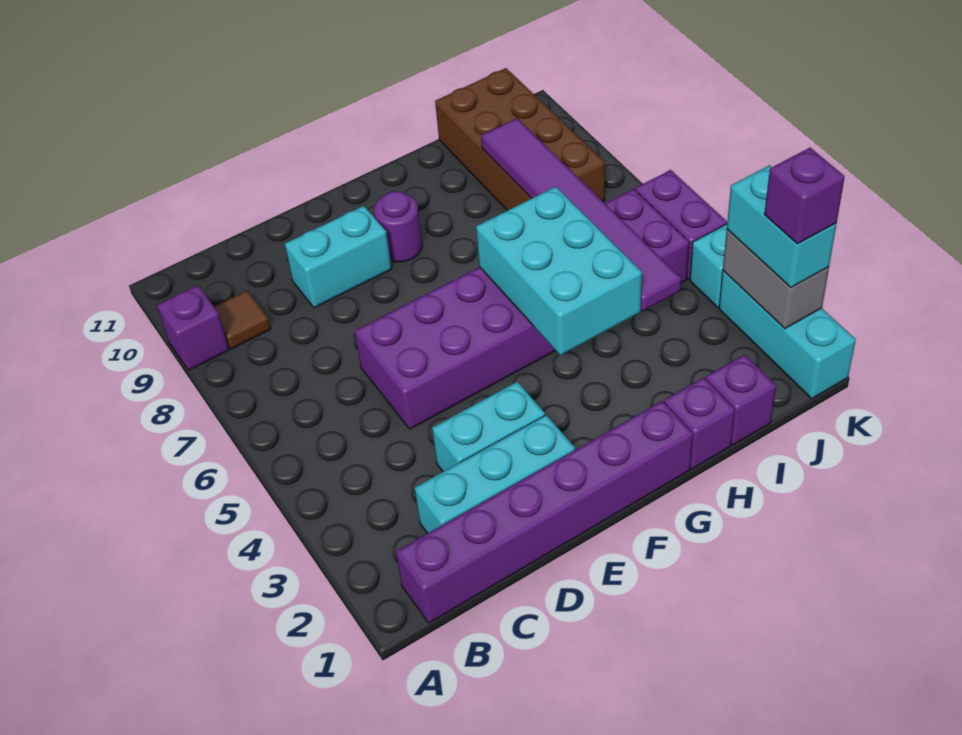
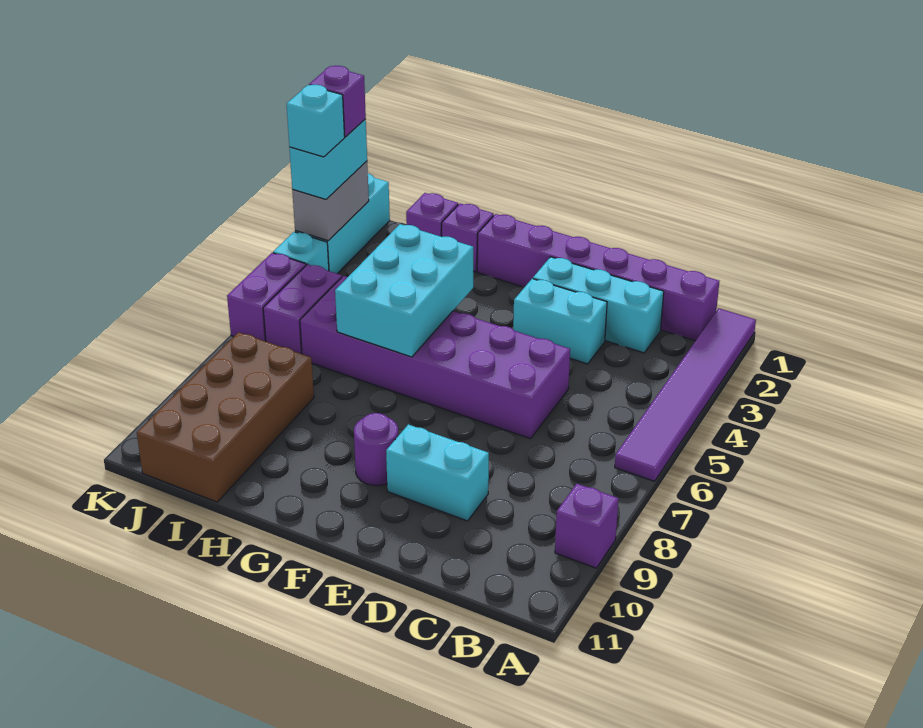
brown 1x1 tile [214,291,271,349] -> none
purple 1x6 tile [481,118,681,311] -> purple 1x6 tile moved to [615,309,756,481]
none -> cyan 1x1 brick [287,85,345,157]

